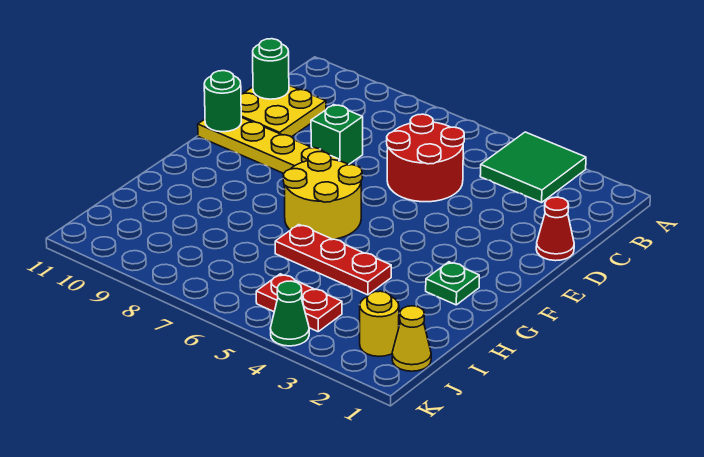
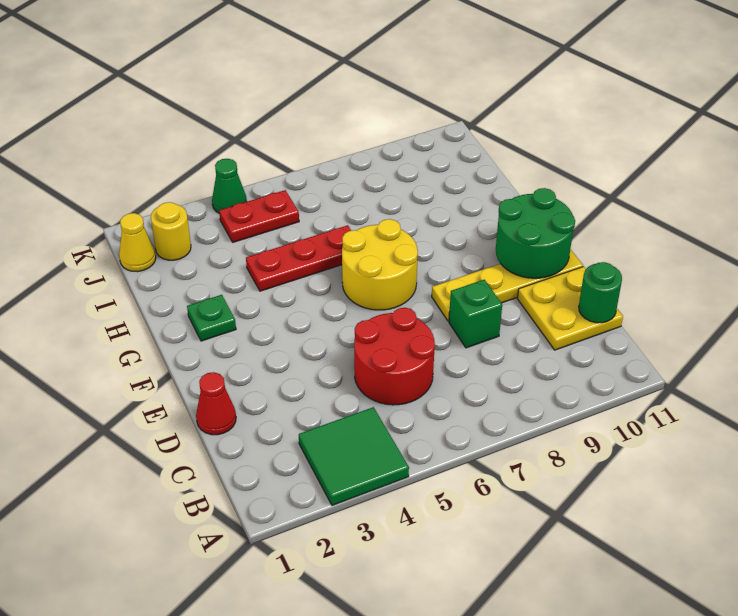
green 1x1 round brick [204,71,241,132] -> green 2x2 round brick [496,188,575,278]

